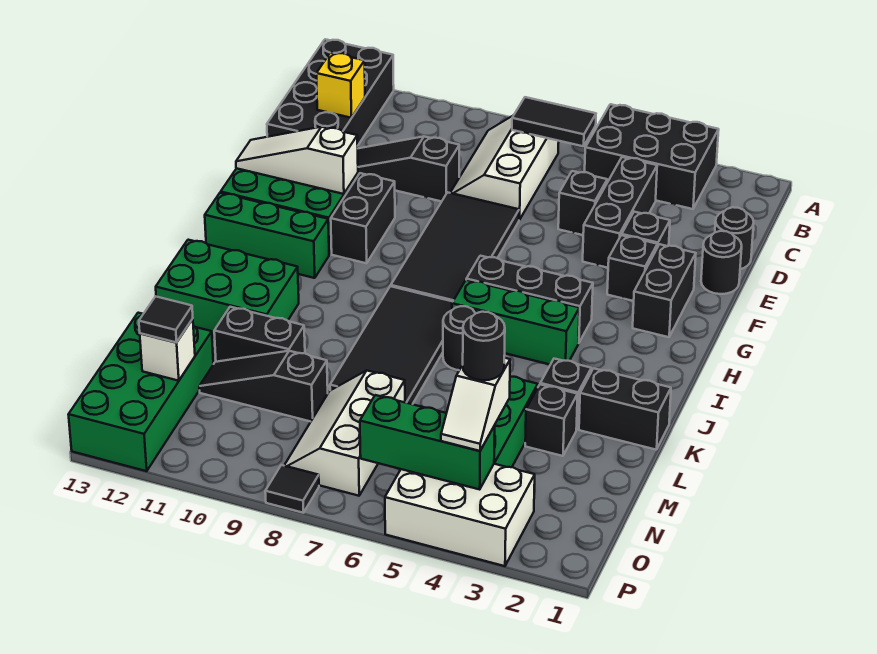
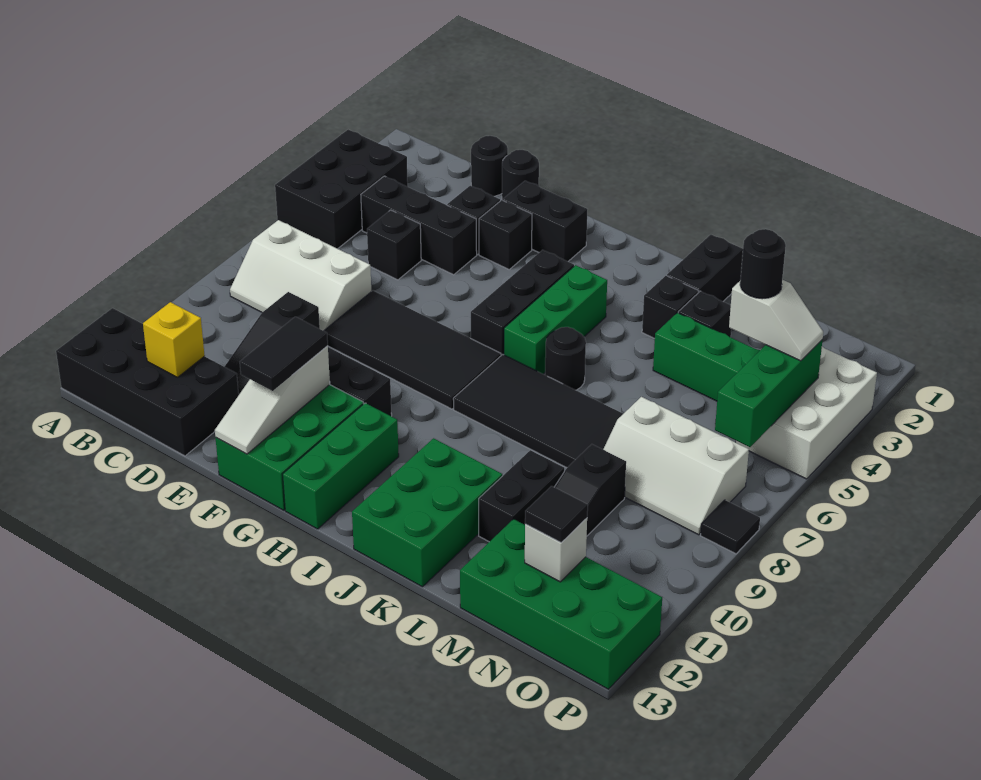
black 1x2 tile [512,97,596,146] -> black 1x2 tile moved to [240,317,328,391]

